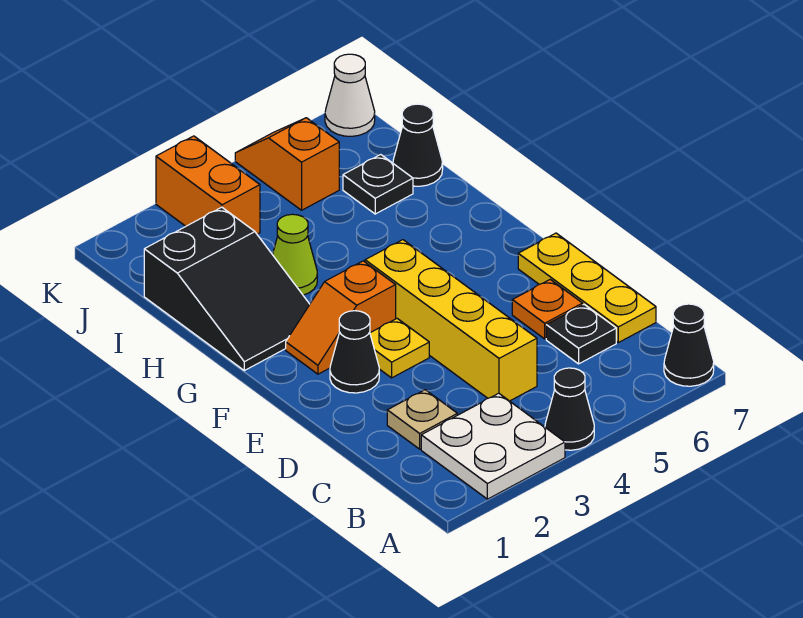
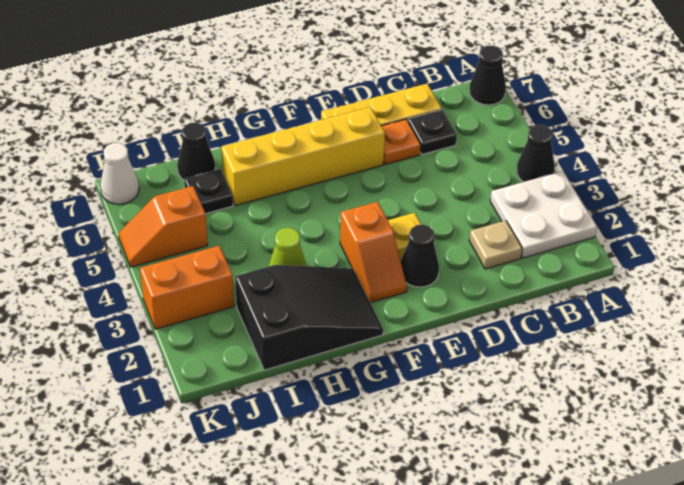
yellow 1x4 brick [365,240,537,401] -> yellow 1x4 brick moved to [221,107,385,206]

